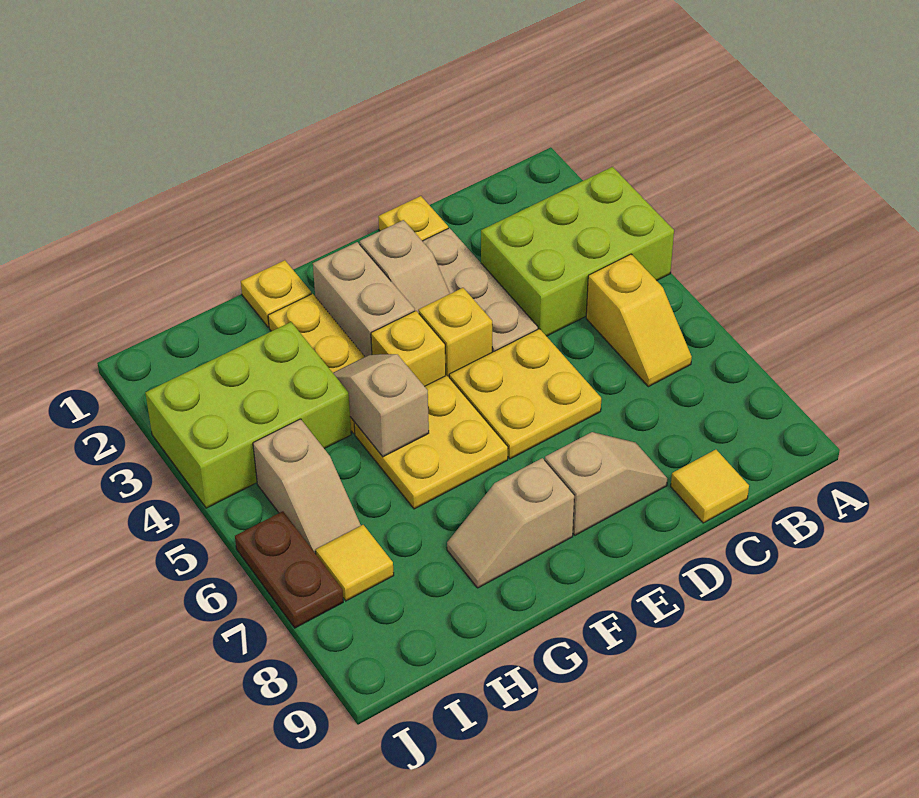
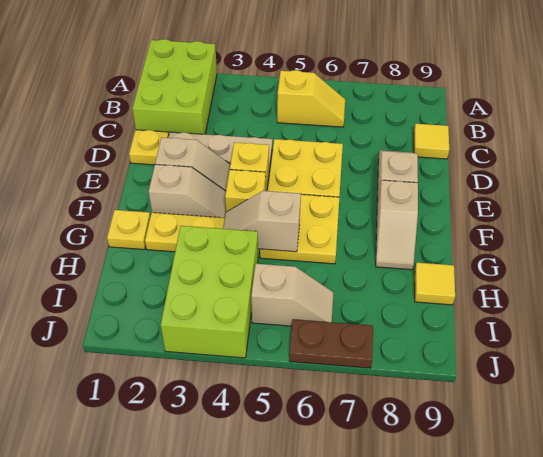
lime 2x3 brick [481,167,674,336] -> lime 2x3 brick moved to [132,39,217,135]
tan 1x2 brick [313,242,415,357] -> tan 1x2 slope [149,164,226,218]
yellow 1x1 tile [316,525,394,601] -> yellow 1x1 tile moved to [414,263,455,305]

